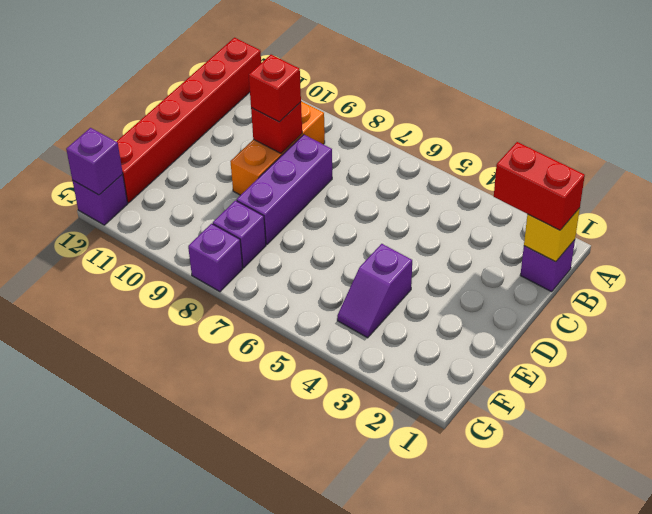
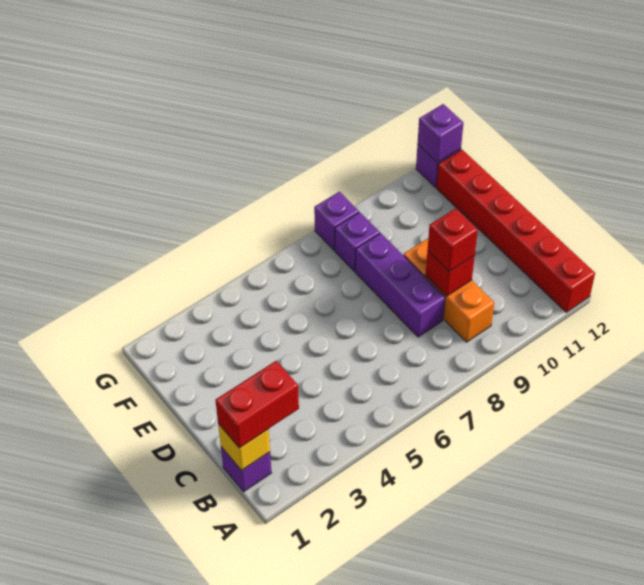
purple 1x2 slope [337,244,412,338] -> none

